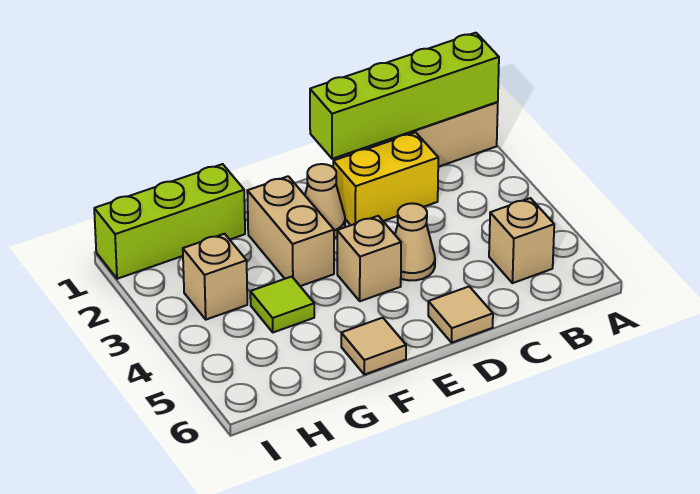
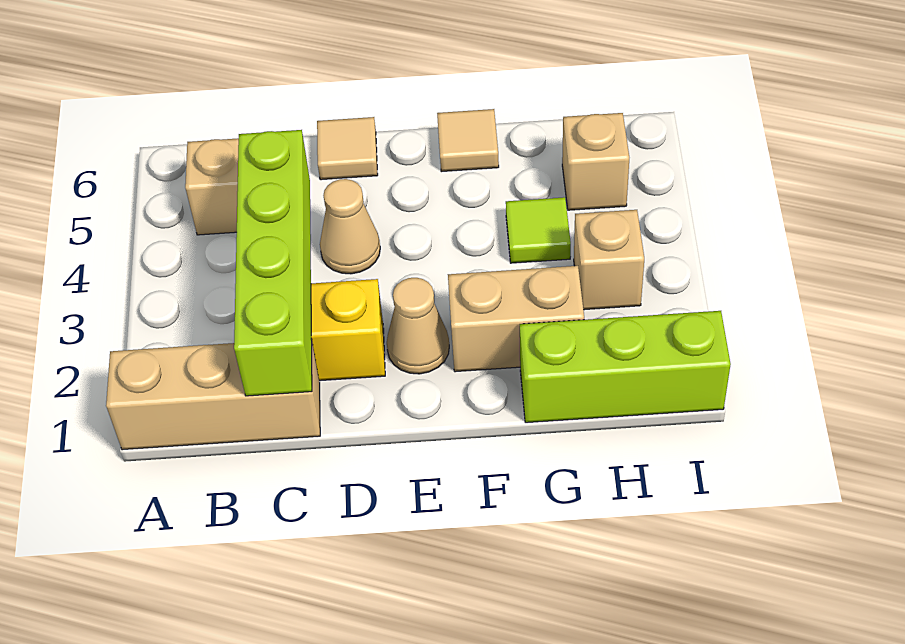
lime 1x4 brick [310,33,499,159] -> lime 1x4 brick turned to [234,130,312,396]
tan 1x1 brick [337,216,401,301] -> tan 1x1 brick moved to [562,113,629,210]
tan 1x2 brick [247,176,334,286] -> tan 1x2 brick turned to [448,266,584,372]

